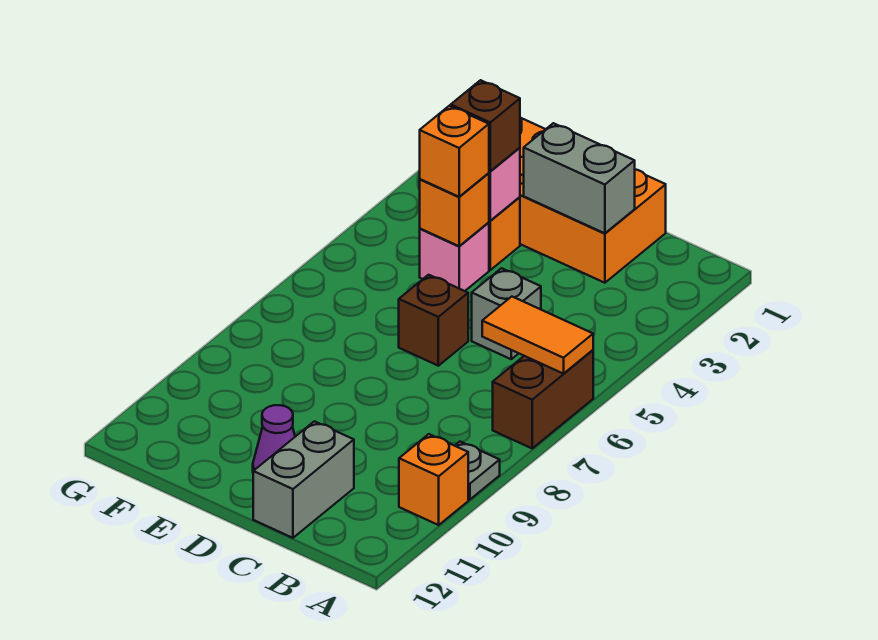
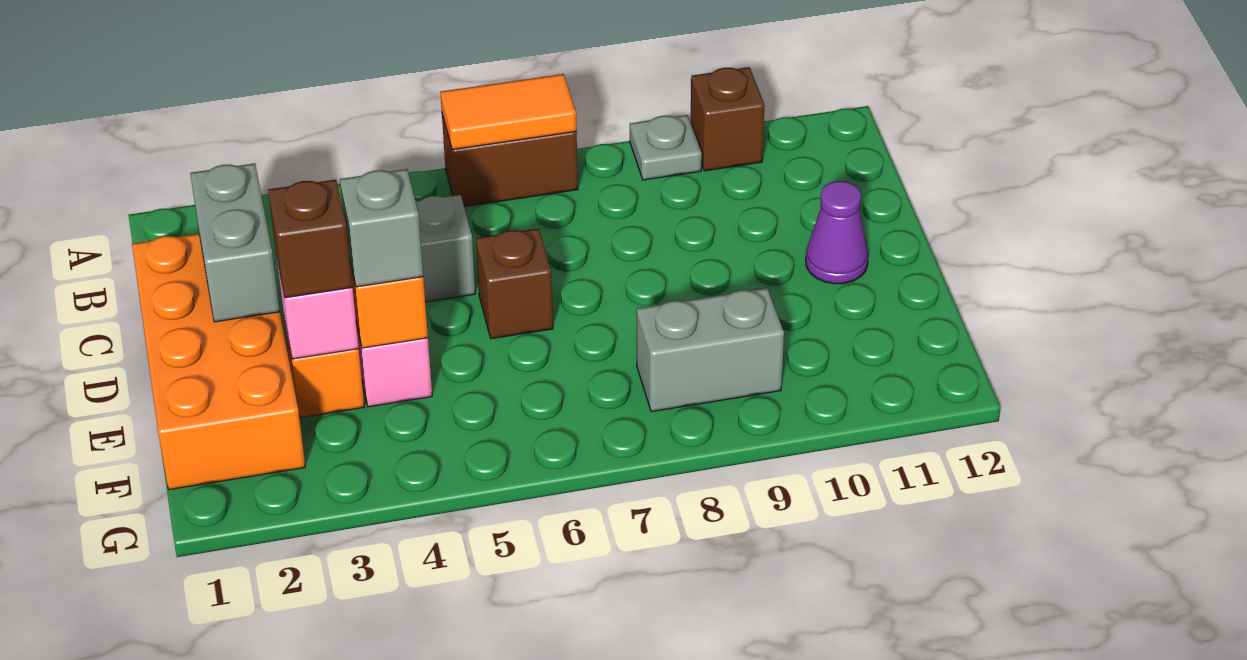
orange 1x2 tile [482,297,593,374] -> orange 1x2 tile turned to [440,74,577,150]
orange 1x1 brick [399,434,468,525] -> brown 1x1 brick [691,67,765,171]
grey 1x2 brick [253,421,354,538] -> grey 1x2 brick moved to [637,288,784,412]
orange 1x1 brick [420,106,489,197] -> grey 1x1 brick [340,169,423,287]

